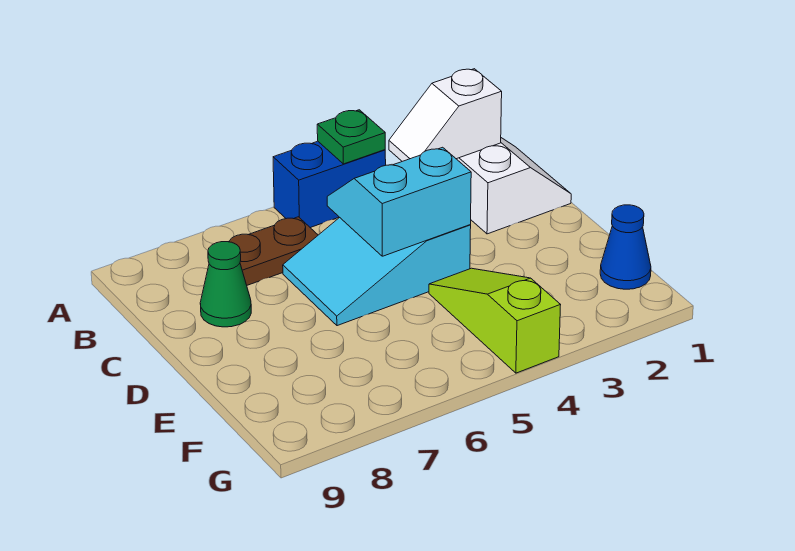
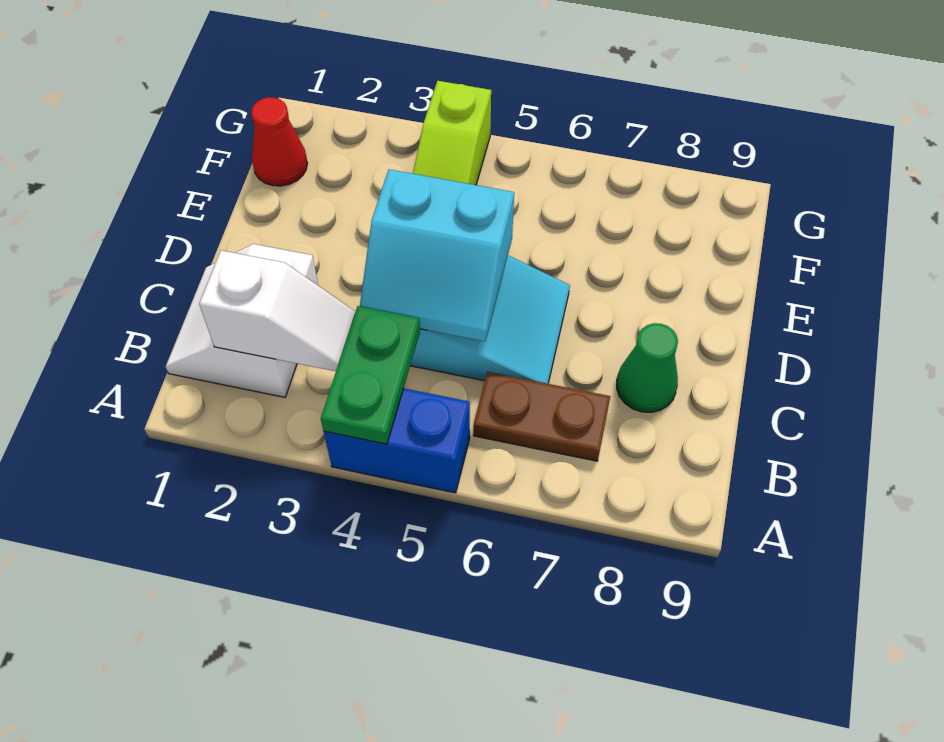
green 1x1 plate [317,110,385,164] -> green 1x2 plate [321,306,420,444]
blue 1x1 cone [600,205,651,289] -> red 1x1 cone [251,97,307,186]

